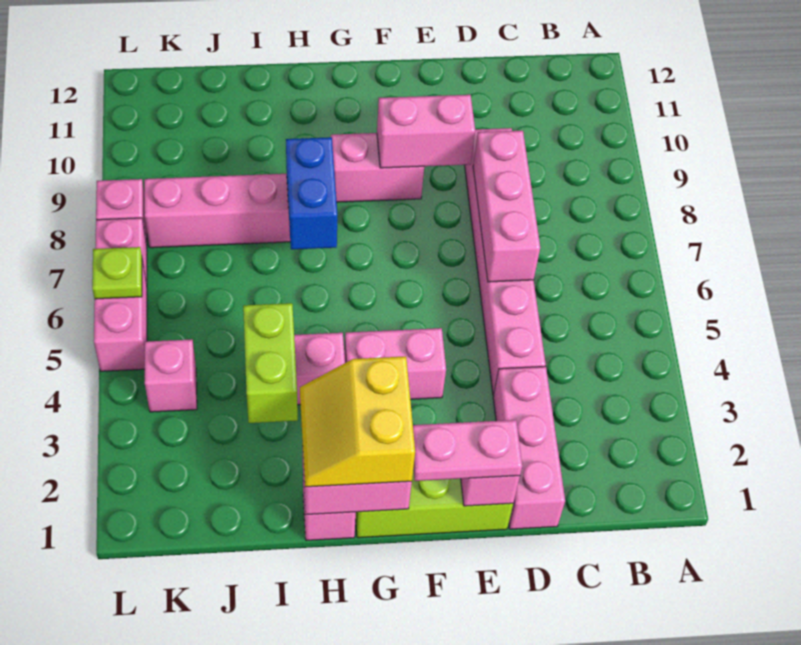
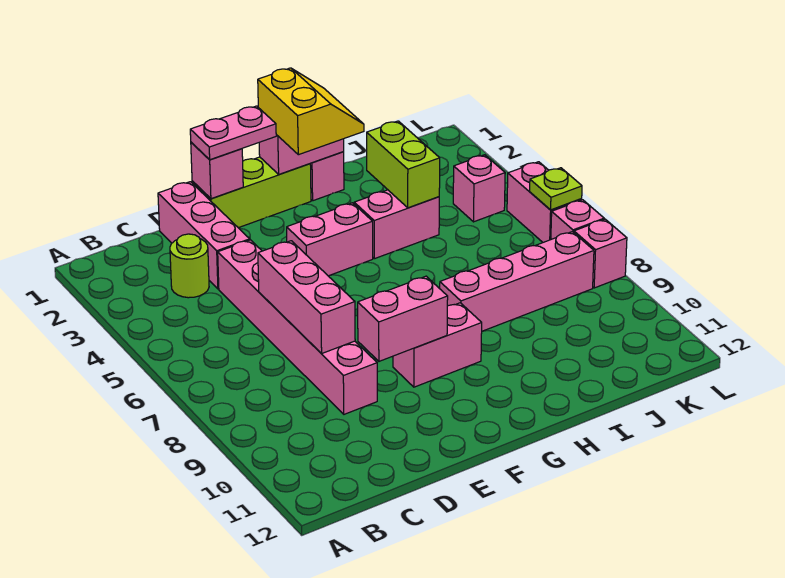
none -> lime 1x1 round brick [170,234,209,298]
blue 1x2 brick [286,137,337,249] -> none

